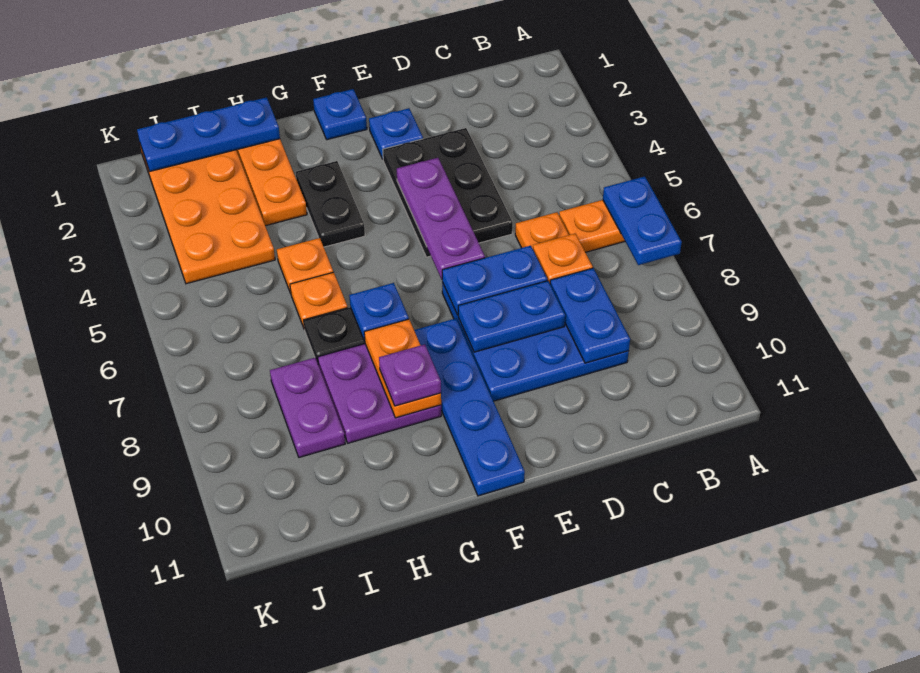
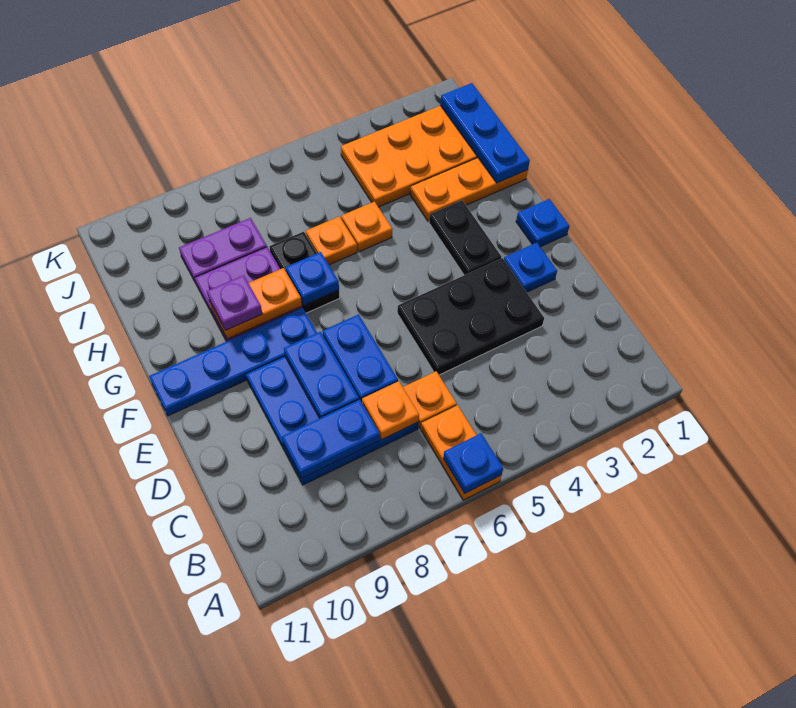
blue 1x2 plate [603,176,682,265] -> blue 1x1 plate [443,433,503,494]
purple 1x3 plate [397,158,485,279] -> none
black 1x2 plate [296,161,365,247] -> black 1x2 plate turned to [429,200,501,275]

